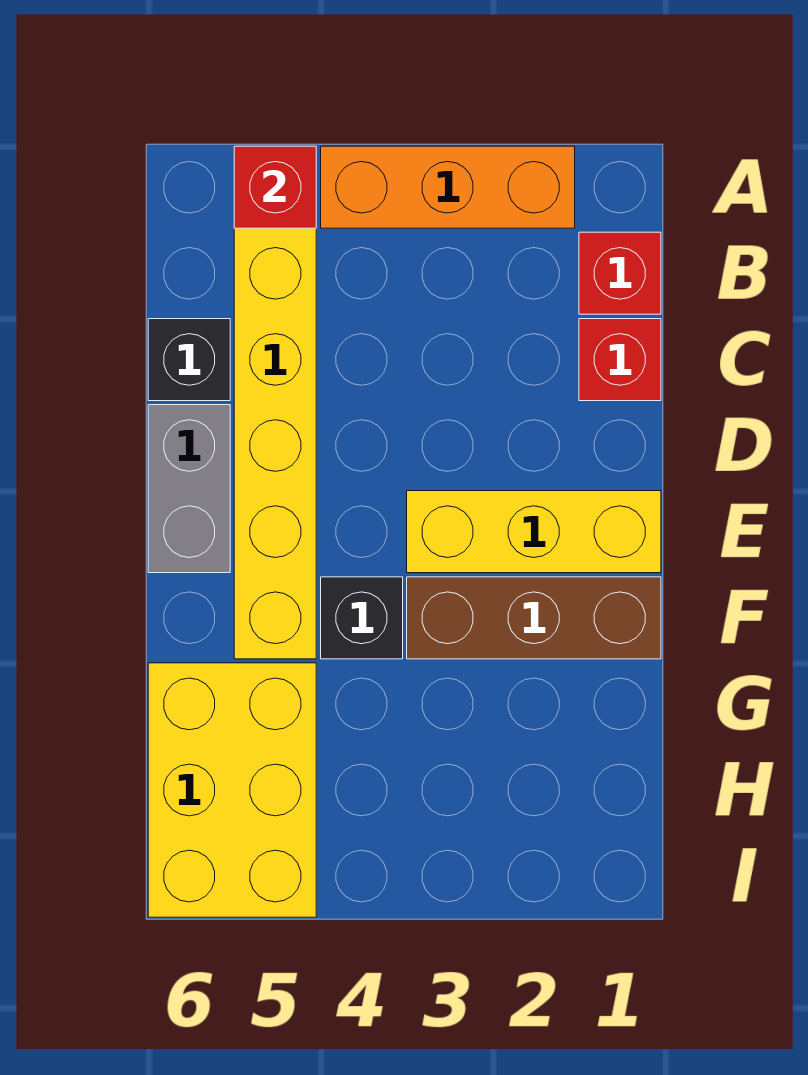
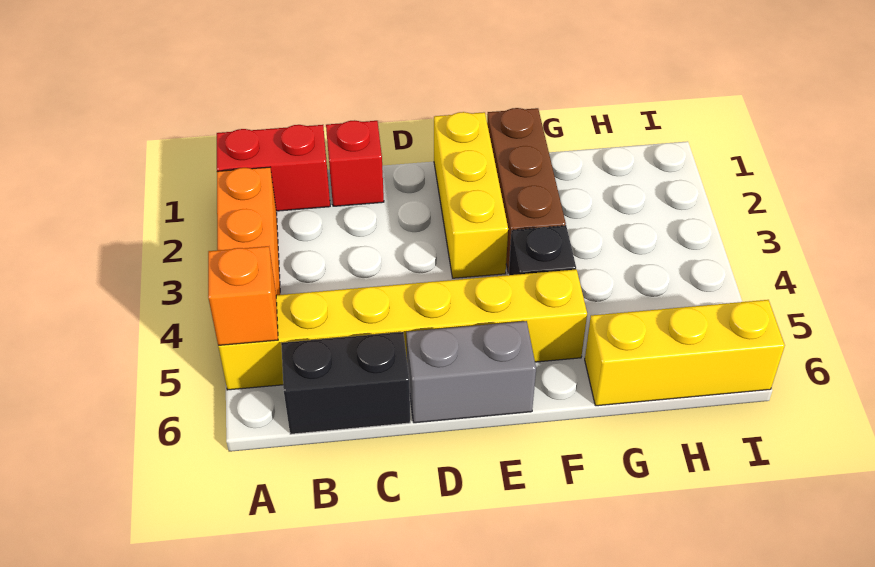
red 1x1 brick [234,146,316,228] -> orange 1x1 brick [208,246,278,345]
red 1x1 brick [579,232,661,314] -> red 1x2 brick [217,125,330,211]
black 1x1 brick [148,319,230,401] -> black 1x2 brick [281,332,410,434]
yellow 2x3 brick [148,663,316,917] -> yellow 1x3 brick [585,300,785,406]

